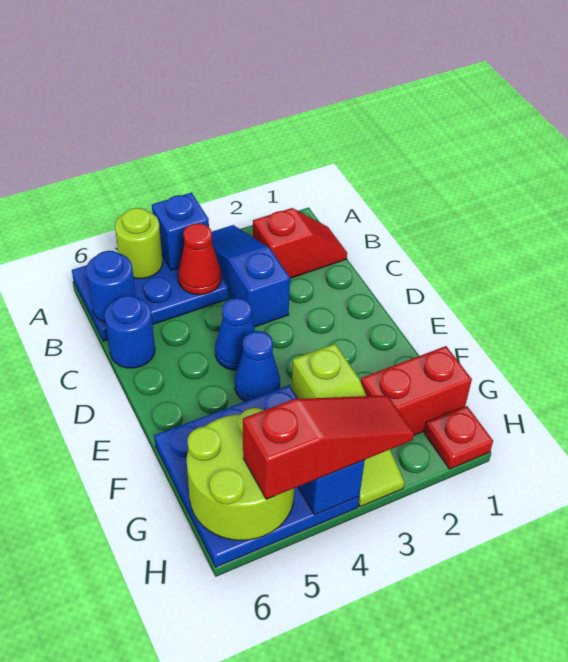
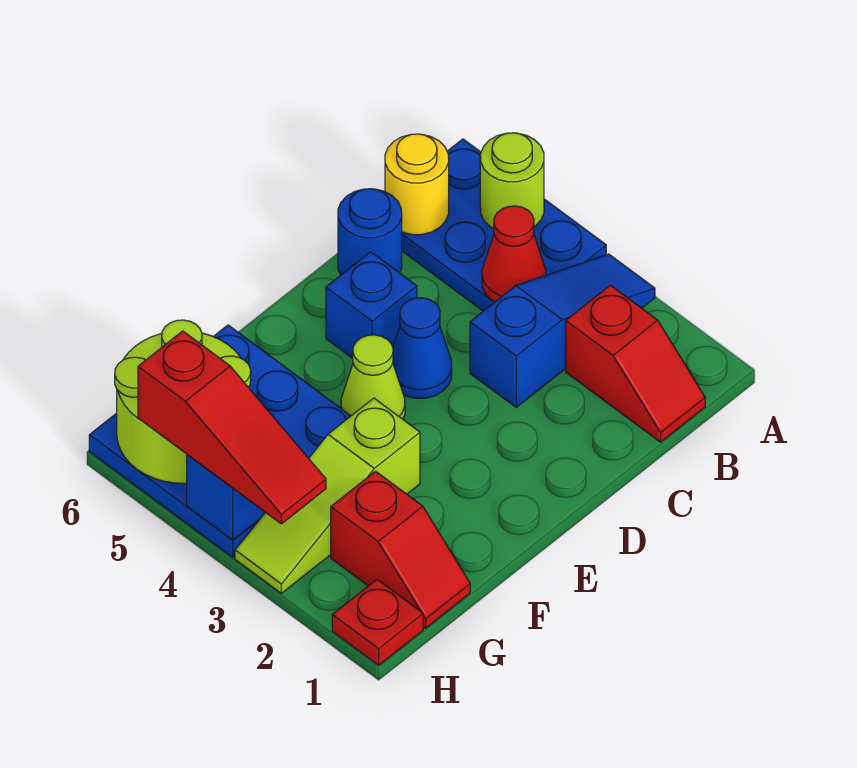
blue 1x1 brick [152,193,209,270] -> blue 1x1 brick moved to [326,252,417,358]
blue 1x1 round brick [86,251,136,322] -> yellow 1x1 round brick [385,134,449,235]
blue 1x1 cone [235,331,280,401] -> lime 1x1 cone [341,335,405,419]
red 1x2 brick [361,346,472,435] -> red 1x2 slope [331,471,470,628]

